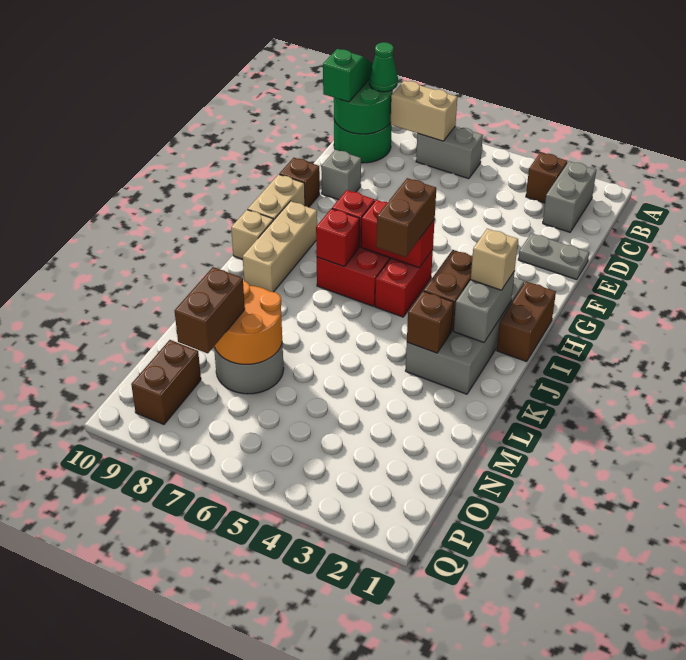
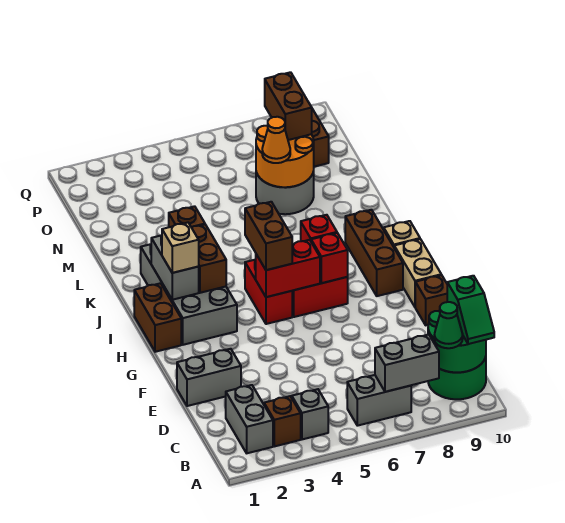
tan 1x2 brick [390,81,457,141] -> grey 1x2 brick [375,335,439,392]
grey 1x2 plate [518,233,589,280] -> grey 1x2 brick [177,349,241,406]
grey 1x1 brick [321,150,361,200] -> grey 1x1 brick moved to [292,389,328,439]
tan 1x3 brick [243,201,317,292] -> brown 1x3 brick [345,210,403,296]
none -> orange 1x1 cone [262,117,290,163]

